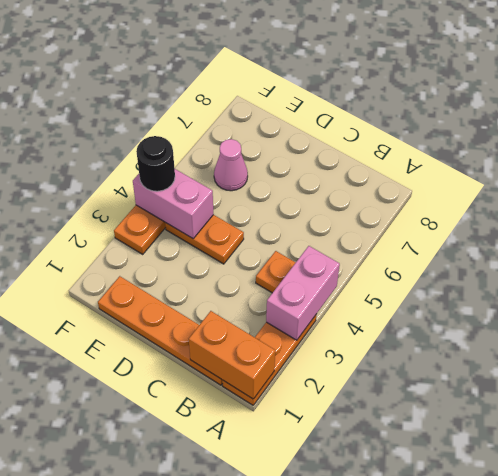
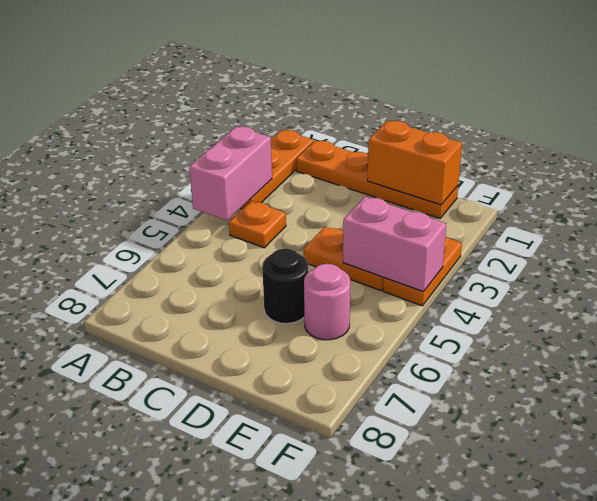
orange 1x2 brick [189,311,275,399] -> orange 1x2 brick moved to [367,121,462,205]
pink 1x1 cone [214,139,248,191] -> pink 1x1 round brick [304,264,350,340]
black 1x1 round brick [136,136,175,191] -> black 1x1 round brick moved to [262,249,308,323]

